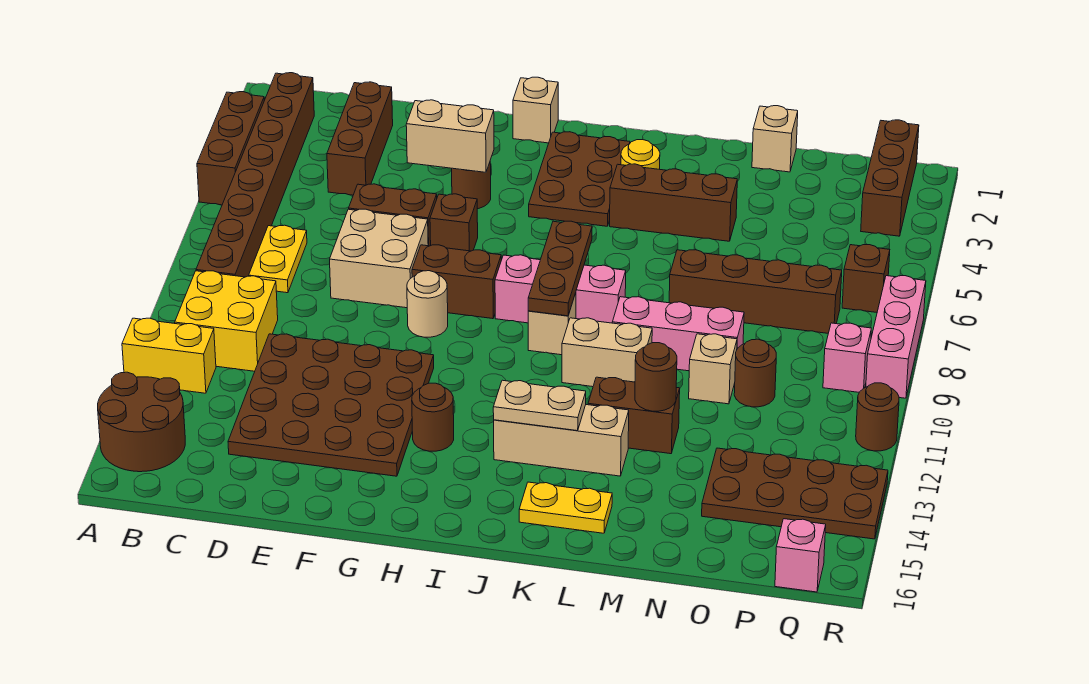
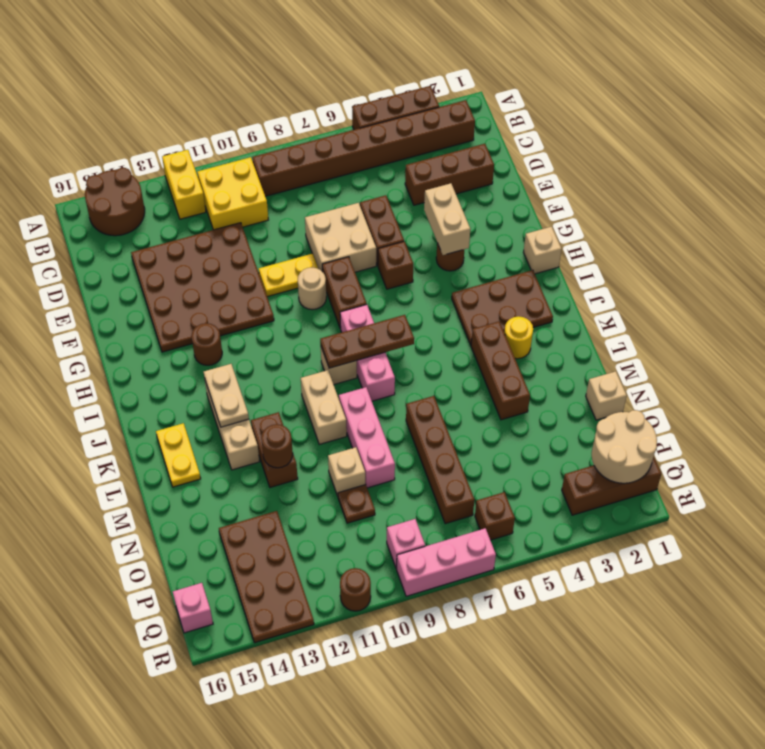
yellow 1x2 plate [249,225,307,293] -> yellow 1x2 plate moved to [259,254,318,297]
brown 1x1 round brick [734,339,776,407] -> brown 1x1 plate [338,485,375,523]
none -> tan 2x2 round brick [592,410,657,483]

